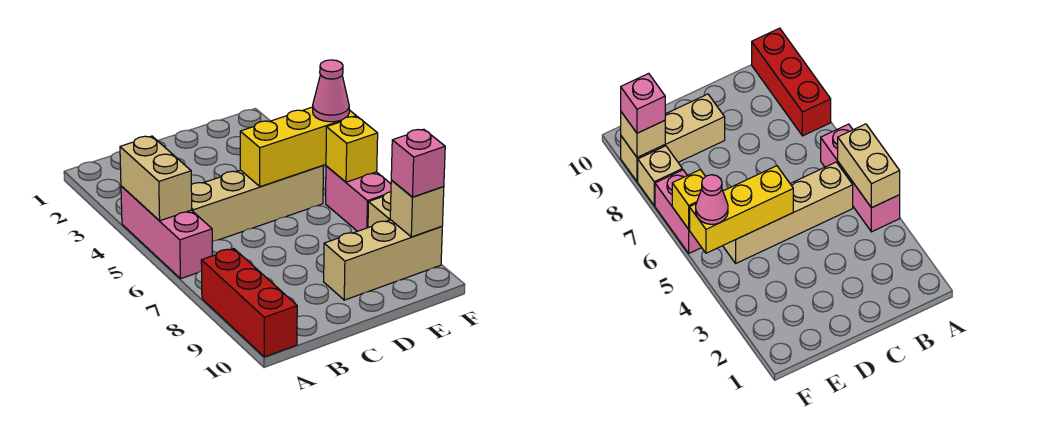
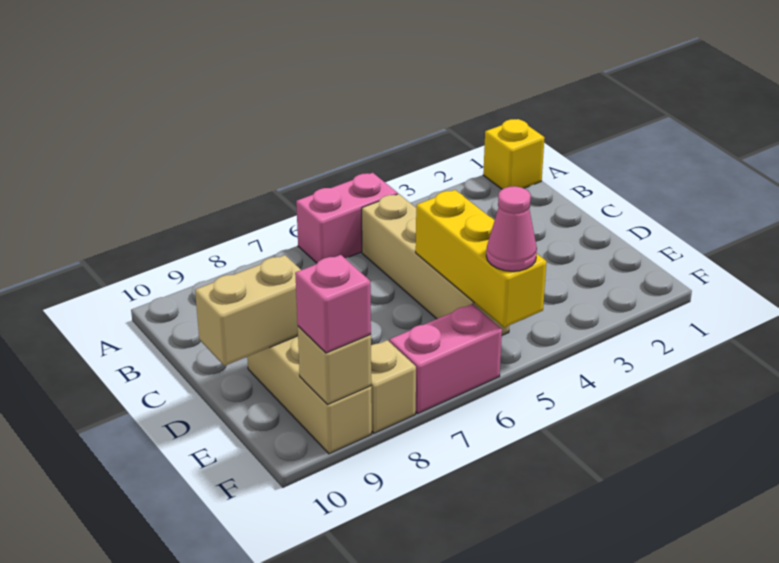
pink 1x3 brick [121,186,212,279] -> pink 1x2 brick [296,173,398,263]
tan 1x2 brick [120,136,192,221] -> tan 1x2 brick moved to [195,255,301,366]
red 1x3 brick [201,249,297,357] -> none
yellow 1x1 brick [326,117,378,182] -> yellow 1x1 brick moved to [483,119,545,189]

